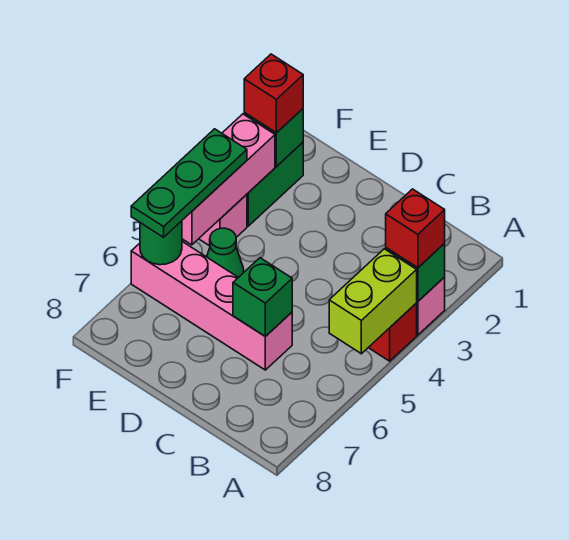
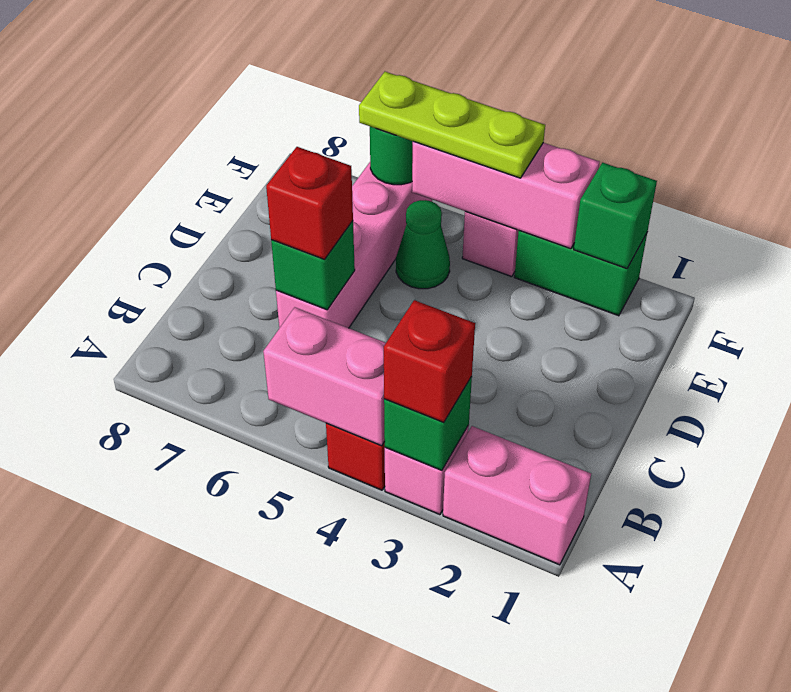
none -> pink 1x2 brick [443,426,591,565]
lime 1x2 brick [329,249,417,354] -> pink 1x2 brick [263,307,386,446]
red 1x1 brick [244,54,303,133] -> red 1x1 brick moved to [266,147,353,260]
green 1x3 plate [131,129,247,237] -> lime 1x3 plate [359,72,545,178]

